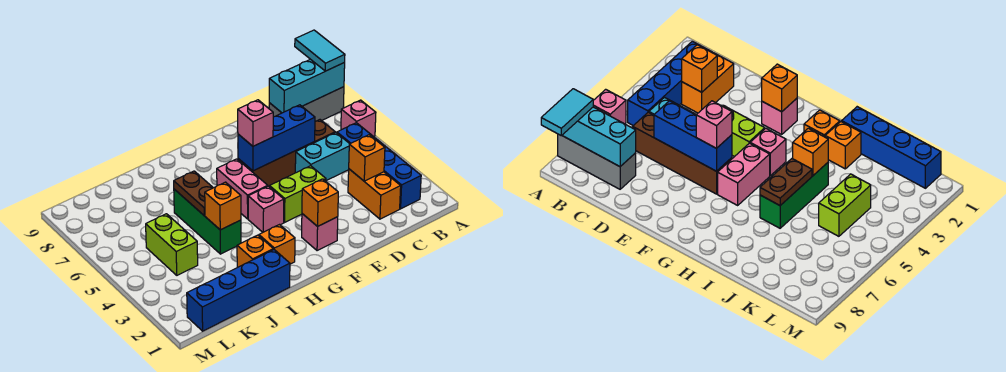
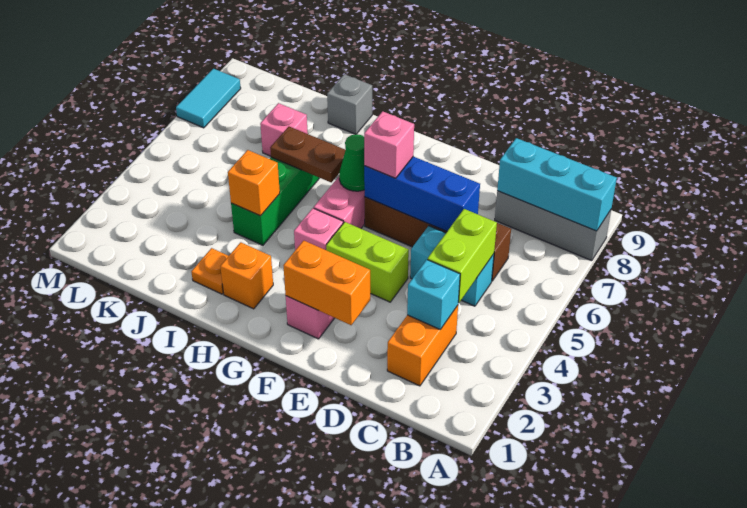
pink 1x1 brick [341,100,376,137] -> pink 1x1 brick moved to [260,103,308,156]
cyan 1x2 tile [295,30,345,71] -> cyan 1x2 tile moved to [176,69,241,128]
blue 1x4 brick [337,123,421,209] -> none
orange 1x1 brick [349,135,385,181] -> cyan 1x1 brick [407,260,460,329]
orange 1x1 brick [302,179,338,226] -> orange 1x2 brick [283,241,370,325]
none -> green 1x1 cone [339,134,365,191]
blue 1x4 brick [187,250,290,331] -> none
orange 1x1 brick [237,235,273,267] -> orange 1x1 plate [191,248,228,294]
brown 1x2 plate [174,171,213,216] -> brown 1x2 plate turned to [270,127,345,182]
none -> grey 1x1 brick [327,74,372,134]
lime 1x2 brick [146,214,198,275] -> lime 1x2 brick moved to [427,209,497,303]

